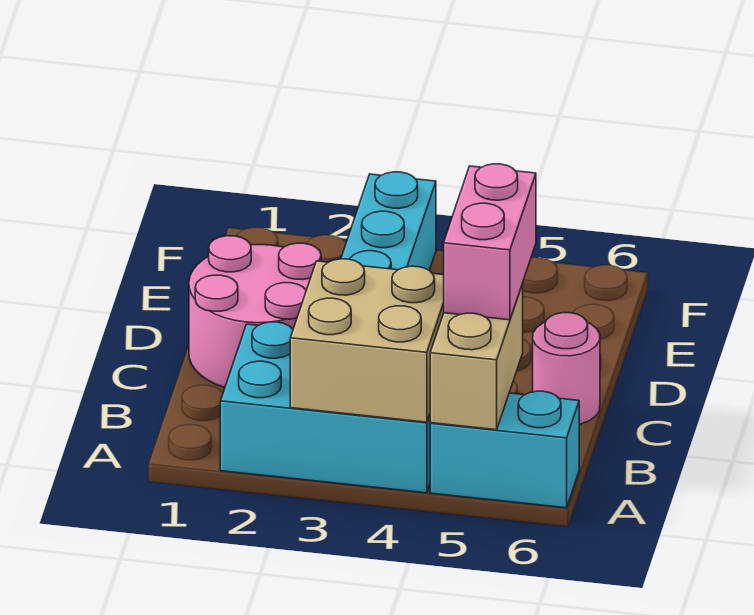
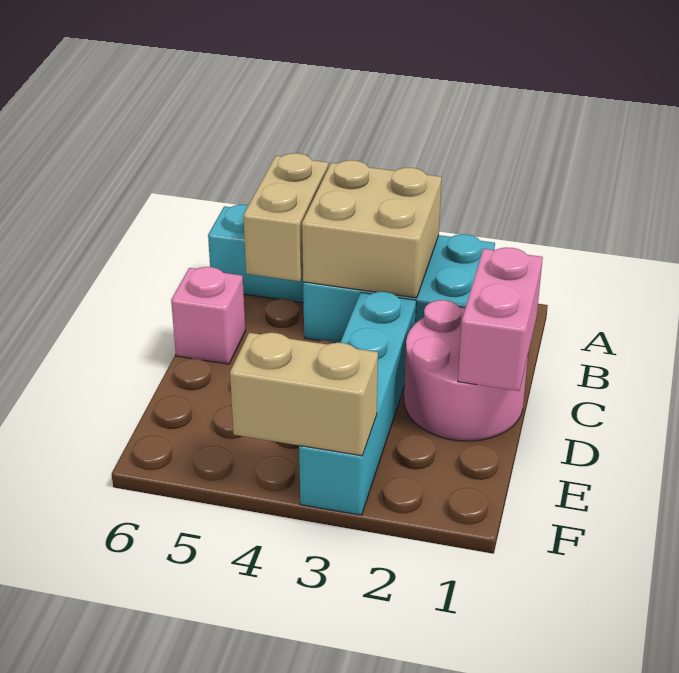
pink 1x2 brick [444,164,536,320] -> pink 1x2 brick moved to [458,247,543,391]
pink 1x1 round brick [533,313,600,424] -> pink 1x1 brick [171,267,245,364]
none -> tan 1x2 brick [230,333,378,456]

